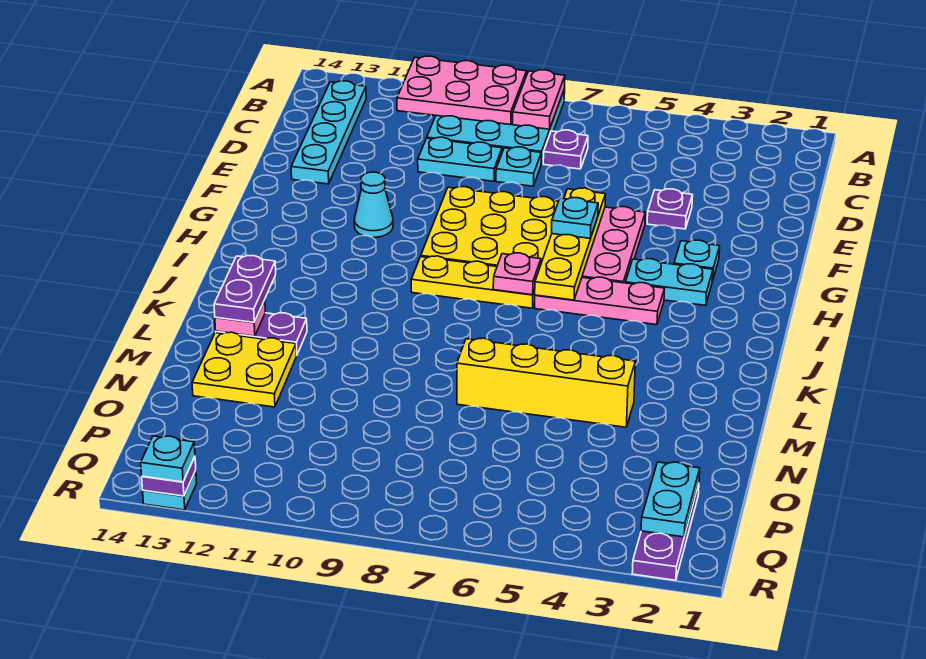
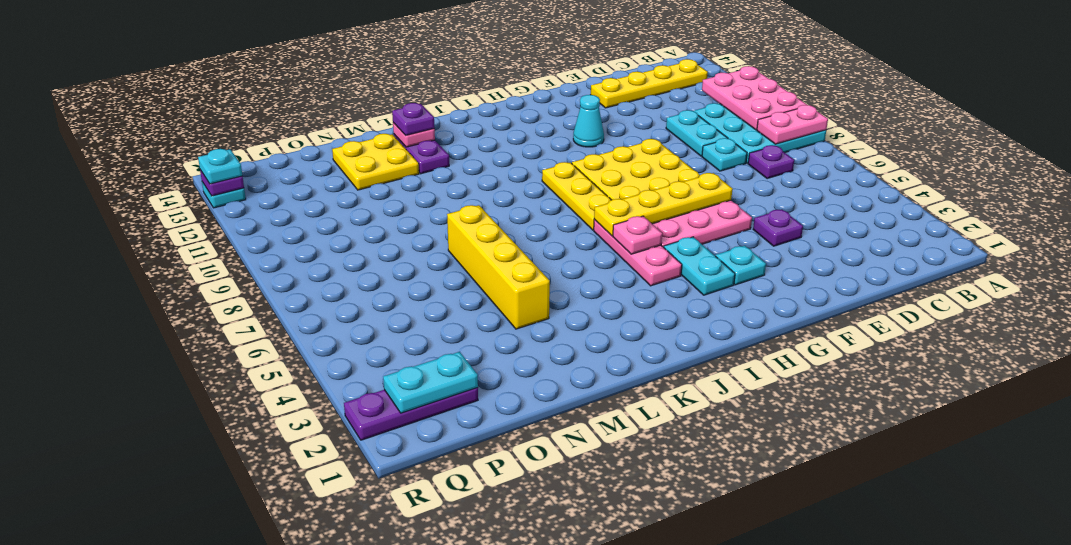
cyan 1x4 plate [291,81,366,184] -> yellow 1x4 plate [591,59,708,108]
cyan 1x1 plate [552,198,598,239] -> none
pink 1x1 plate [493,253,541,295] -> pink 1x1 plate moved to [613,216,662,254]
purple 1x2 plate [214,256,276,322] -> purple 1x1 plate [392,103,434,135]

